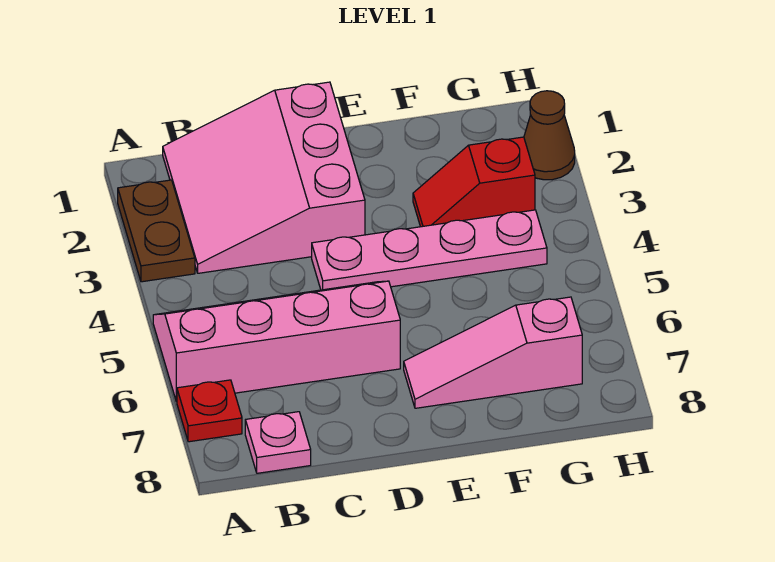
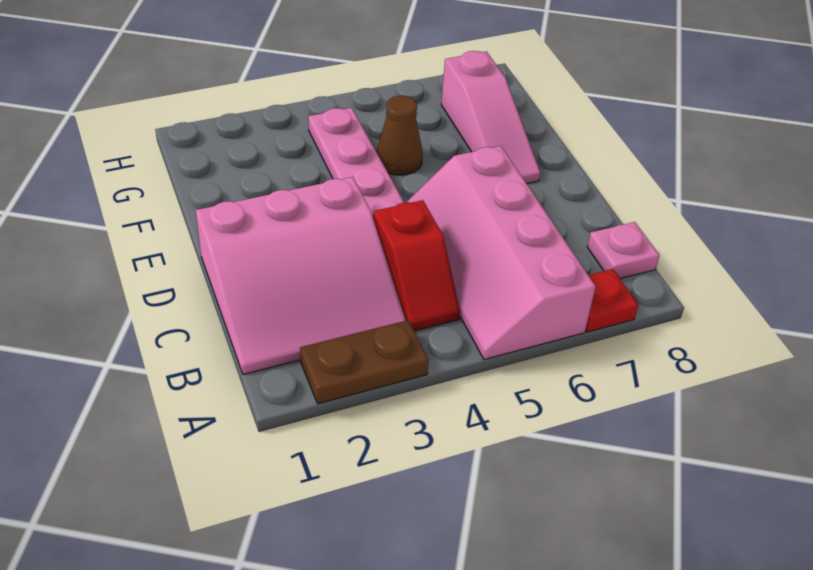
red 1x2 slope [413,137,535,227] -> red 1x2 slope moved to [373,200,460,331]
brown 1x1 cone [524,91,575,180] -> brown 1x1 cone moved to [376,96,423,175]

